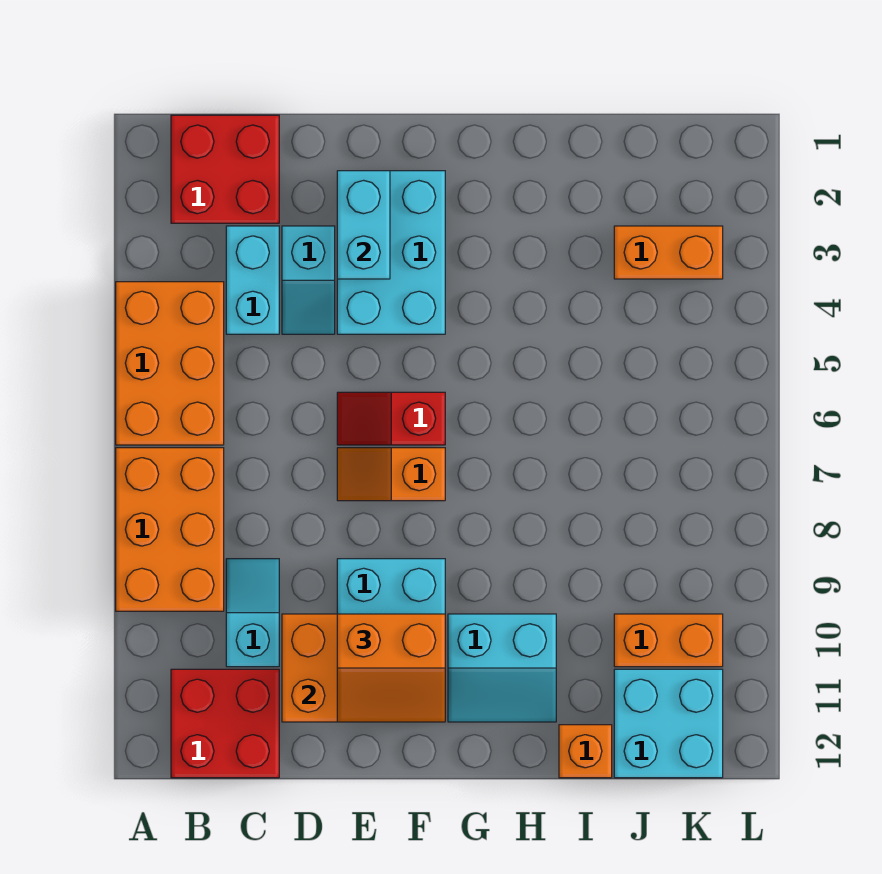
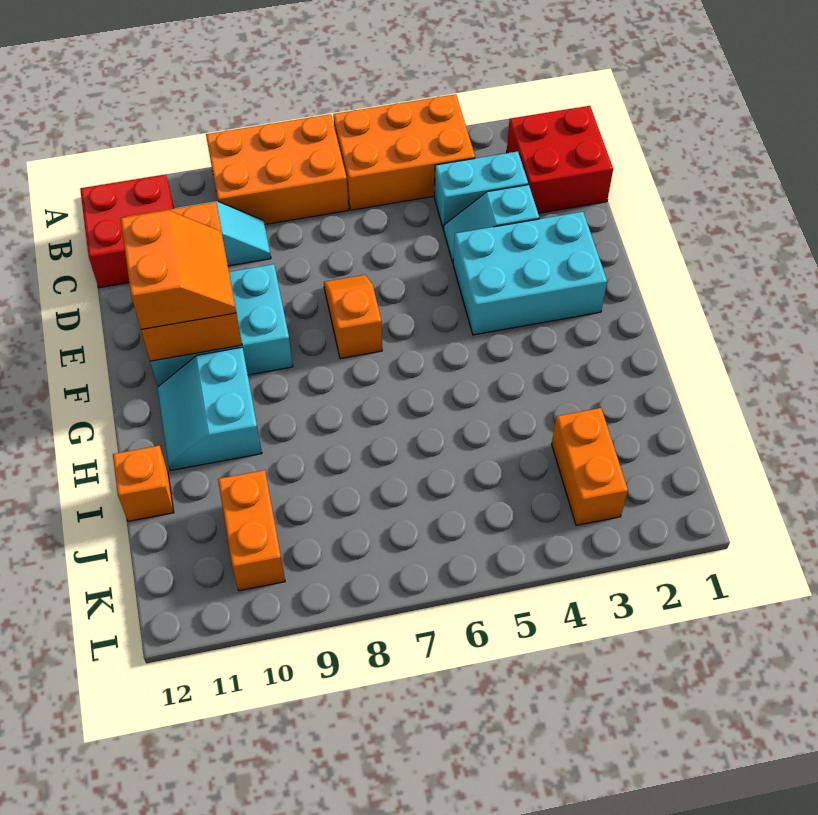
cyan 1x2 brick [337,171,390,279] -> none
red 1x2 slope [337,392,445,445] -> none
orange 2x2 slope [337,614,445,722] -> orange 2x2 slope turned to [120,210,236,329]
cyan 2x2 brick [614,669,723,778] -> none

